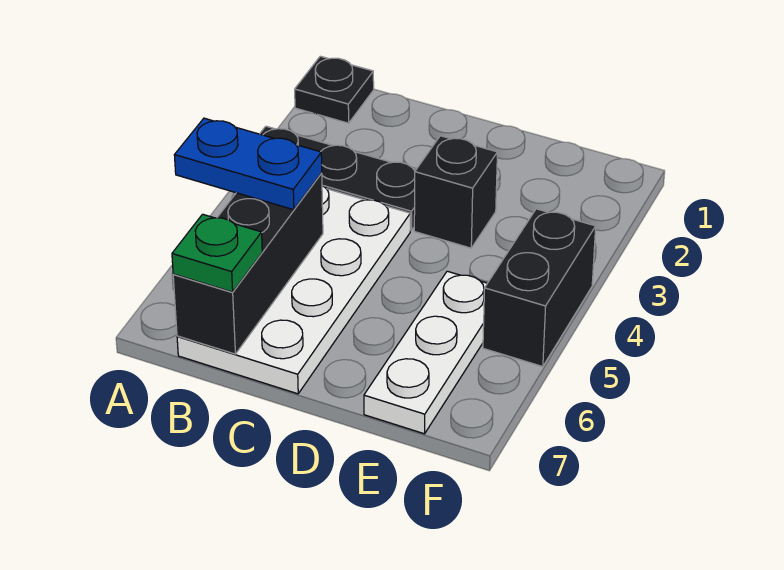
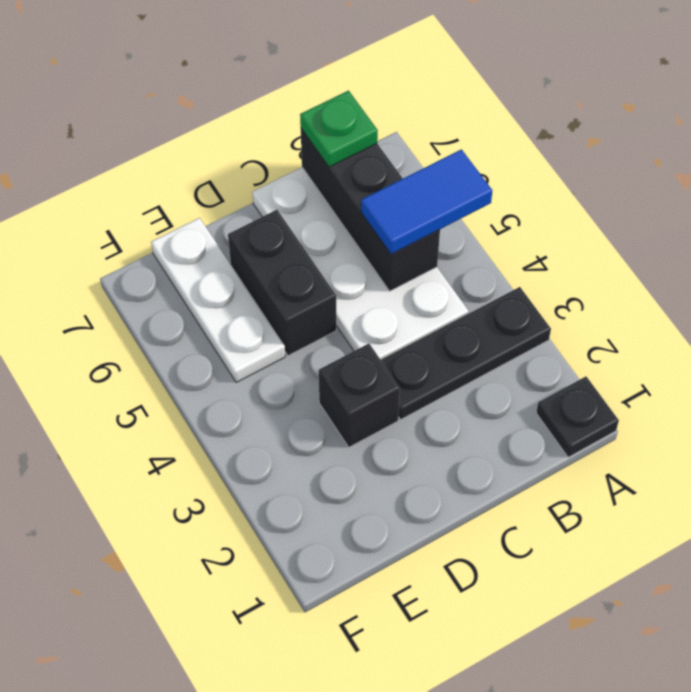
blue 1x2 plate [174,118,322,210] -> blue 1x2 tile [361,149,492,254]
black 1x2 brick [483,209,596,367] -> black 1x2 brick moved to [228,210,336,356]

